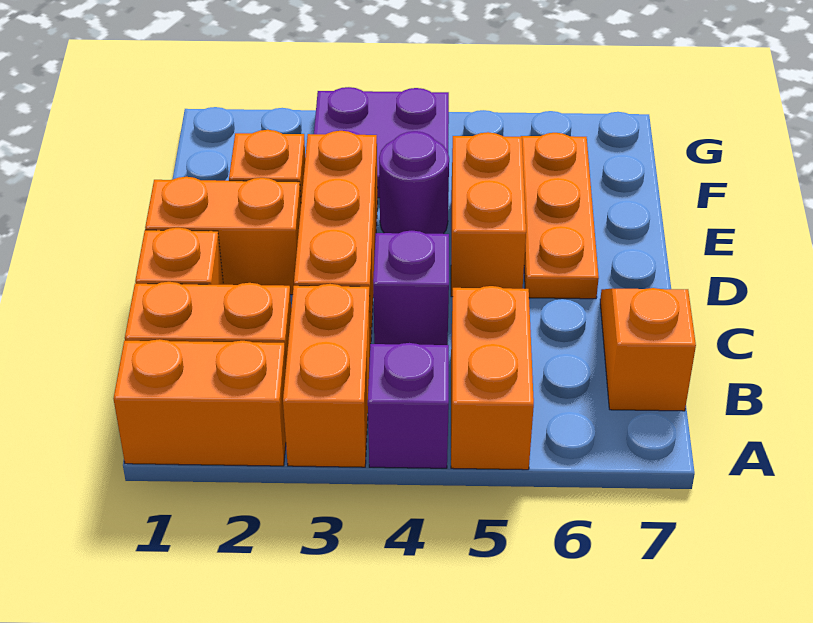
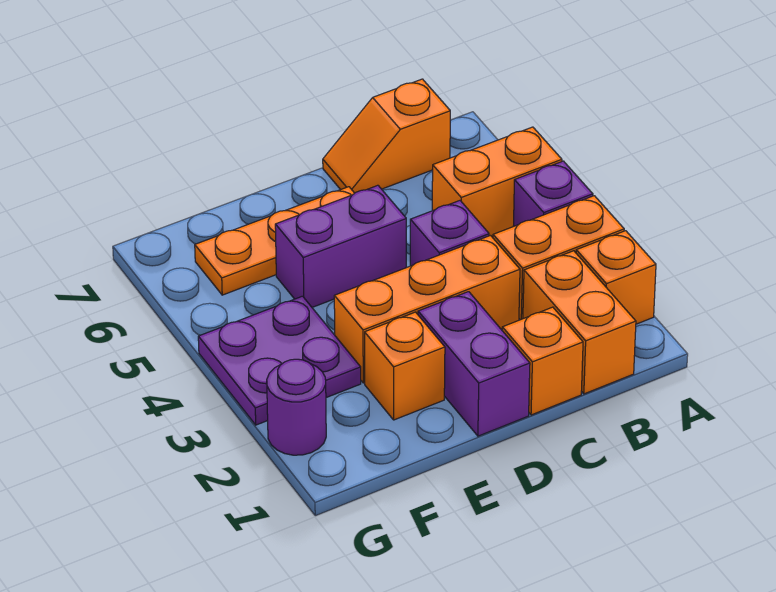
orange 1x2 brick [113,339,286,466] -> orange 1x1 brick [576,231,656,324]
orange 1x2 brick [145,177,301,295] -> purple 1x2 brick [418,292,530,436]
orange 1x2 brick [451,132,526,297] -> purple 1x2 brick [275,185,406,307]
purple 1x1 round brick [379,132,449,234] -> purple 1x1 round brick moved to [267,359,326,455]

